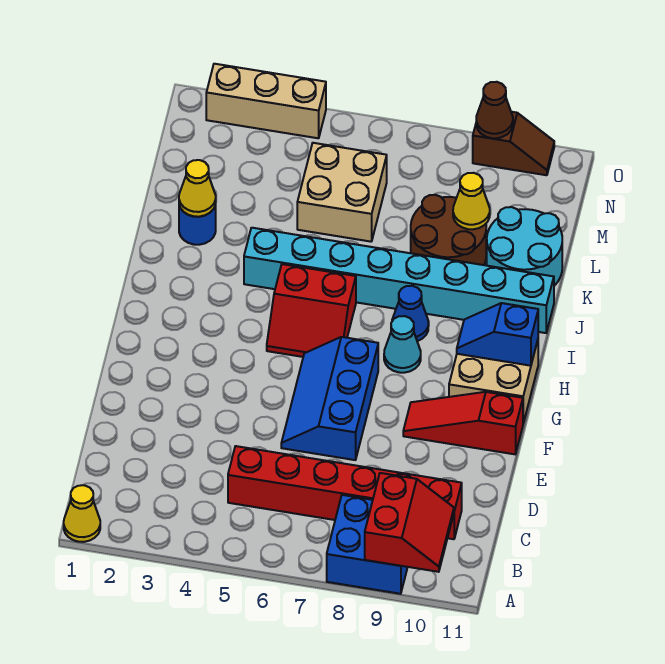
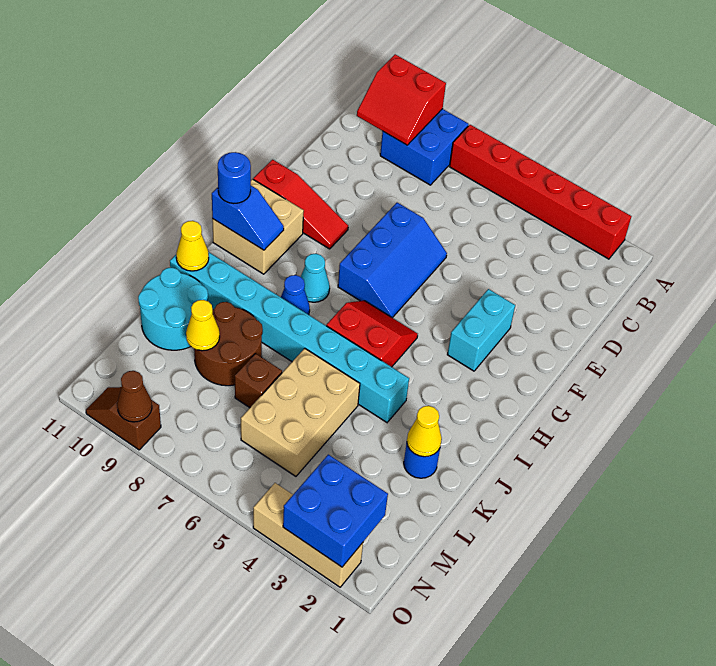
yellow 1x1 cone [64,485,100,542] -> yellow 1x1 cone moved to [176,221,209,271]
red 2x2 slope [365,473,454,572] -> red 2x2 slope turned to [357,54,446,145]
red 1x6 brick [228,446,462,539] -> red 1x6 brick moved to [450,125,631,259]
none -> cyan 1x2 brick [447,289,515,371]
none -> blue 1x1 round brick [218,152,251,203]
tan 2x2 brick [297,143,387,242] -> tan 2x3 brick [241,348,360,476]
none -> brown 1x1 brick [235,354,282,408]
none -> blue 2x2 brick [283,454,388,567]

